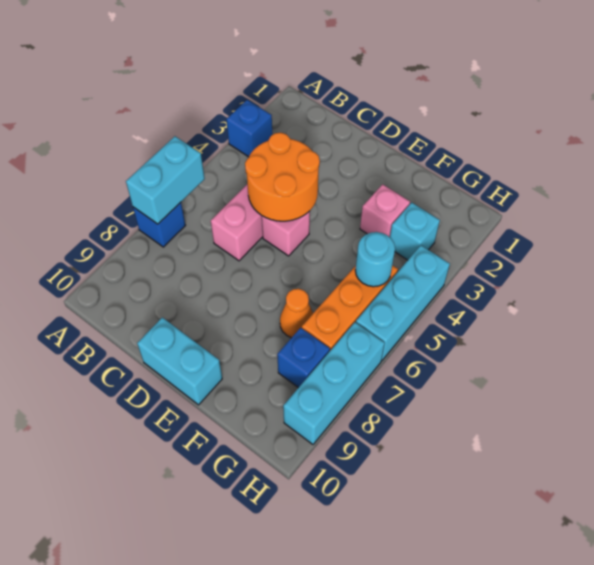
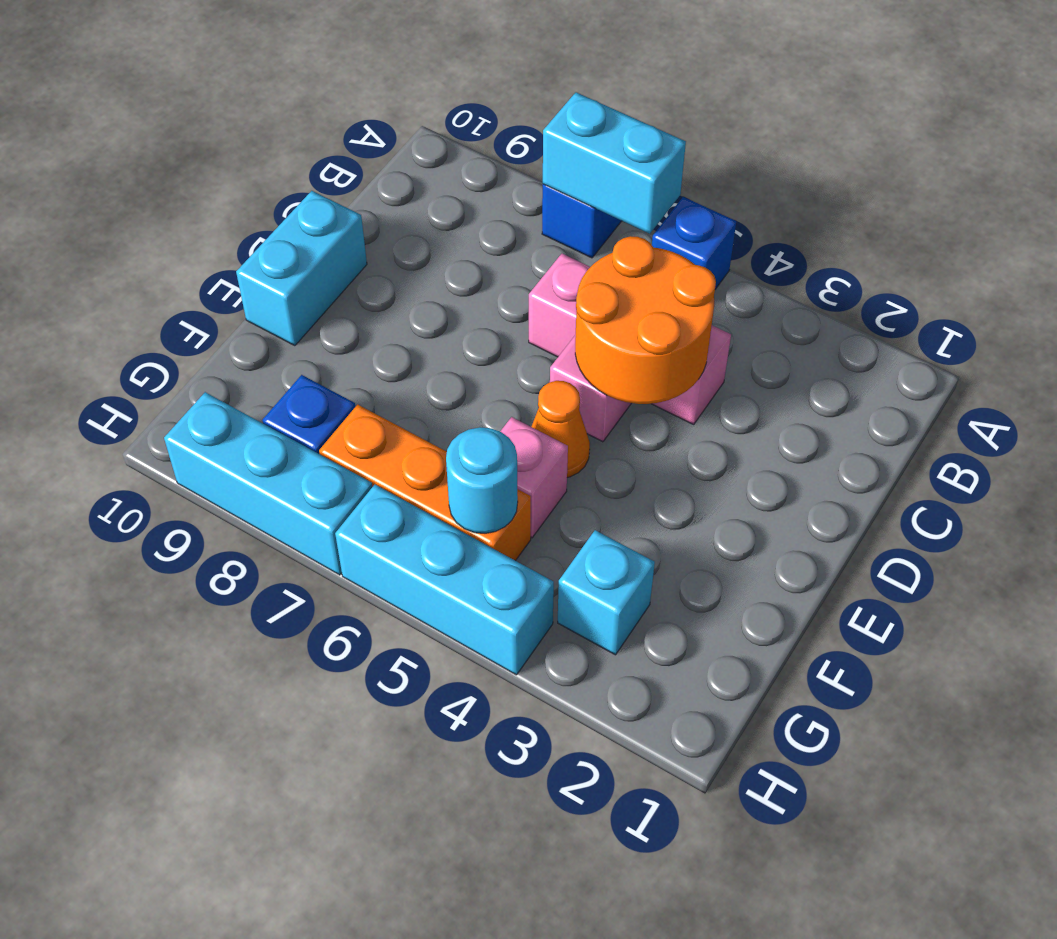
blue 1x1 brick [226,100,272,157] -> blue 1x1 brick moved to [652,197,736,289]
pink 1x1 brick [360,184,410,237] -> pink 1x1 brick moved to [500,417,568,538]
orange 1x1 cone [280,289,313,338] -> orange 1x1 cone moved to [532,381,590,477]

